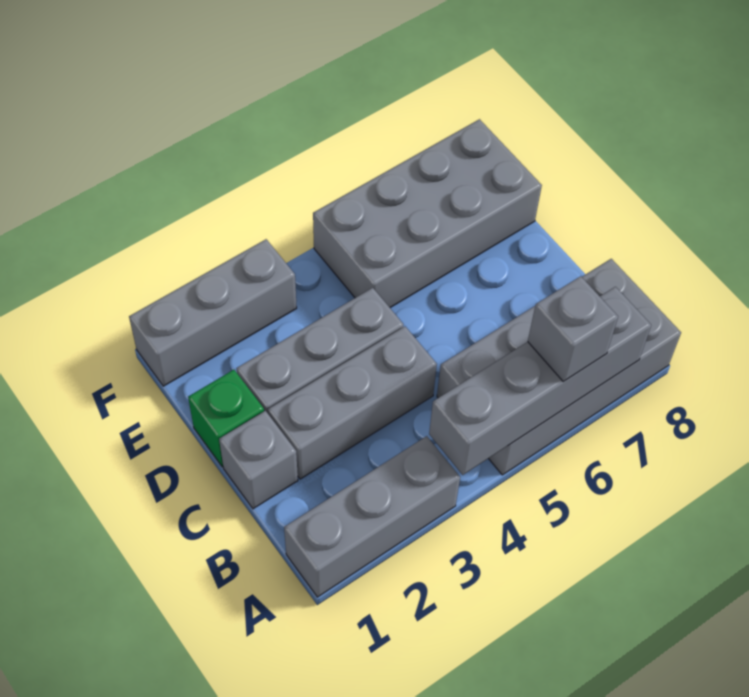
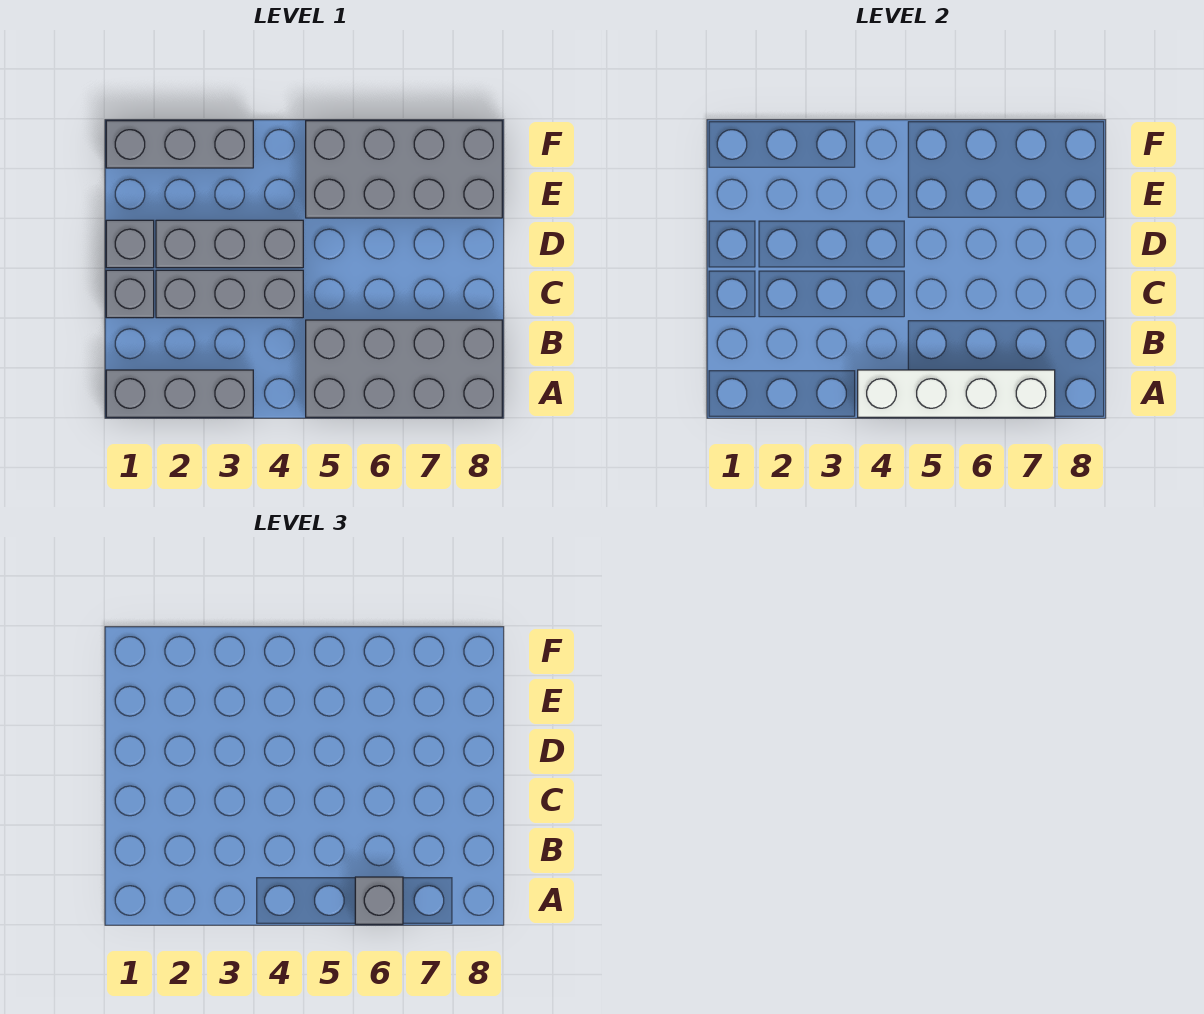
grey 1x4 brick [429,287,651,475] -> white 1x4 brick [858,370,1055,417]
green 1x1 brick [188,370,264,467] -> grey 1x1 brick [106,220,154,268]

